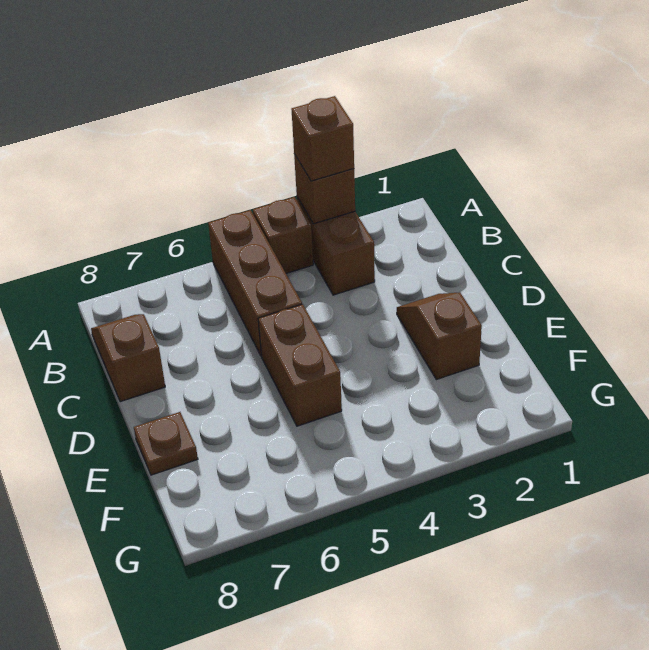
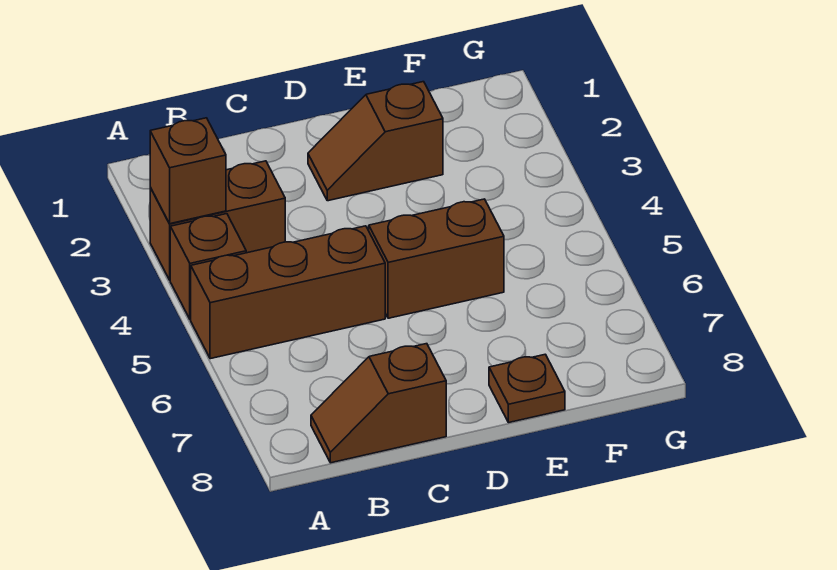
brown 1x1 brick [291,96,354,181] -> none

